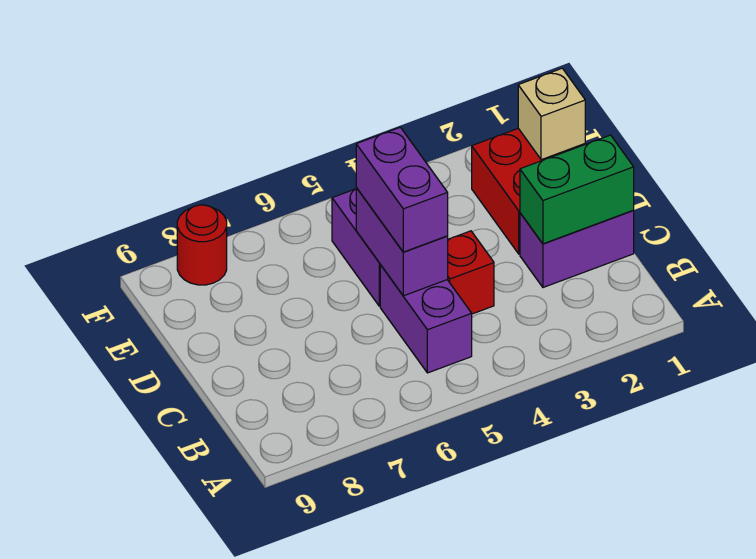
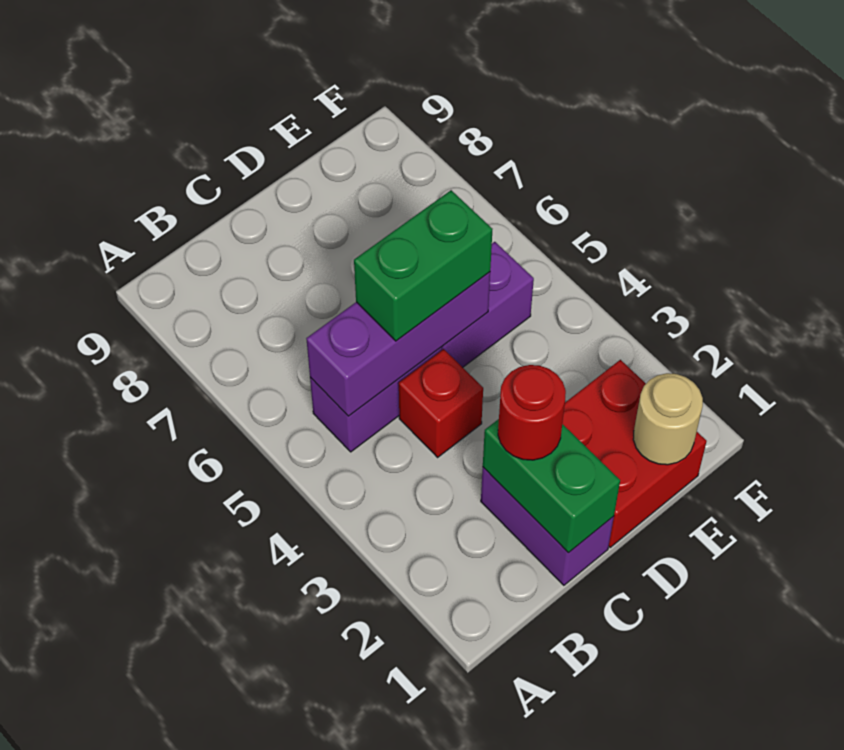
purple 1x2 brick [356,188,448,296] -> purple 1x3 brick [306,272,490,416]
purple 1x2 brick [356,127,448,252] -> green 1x2 brick [354,190,492,341]
tan 1x1 brick [518,68,585,160] -> tan 1x1 round brick [633,373,703,465]
red 1x1 round brick [177,205,227,285] -> red 1x1 round brick moved to [498,365,566,460]

